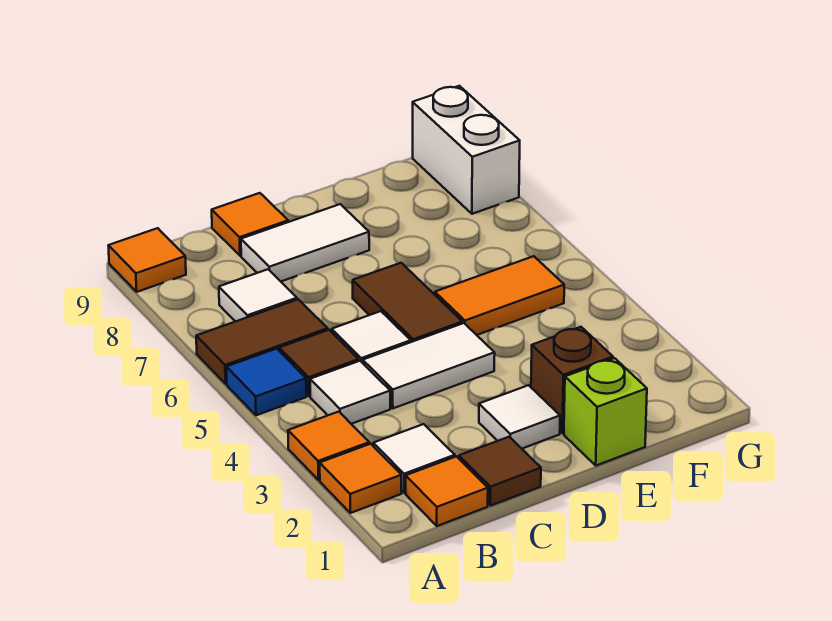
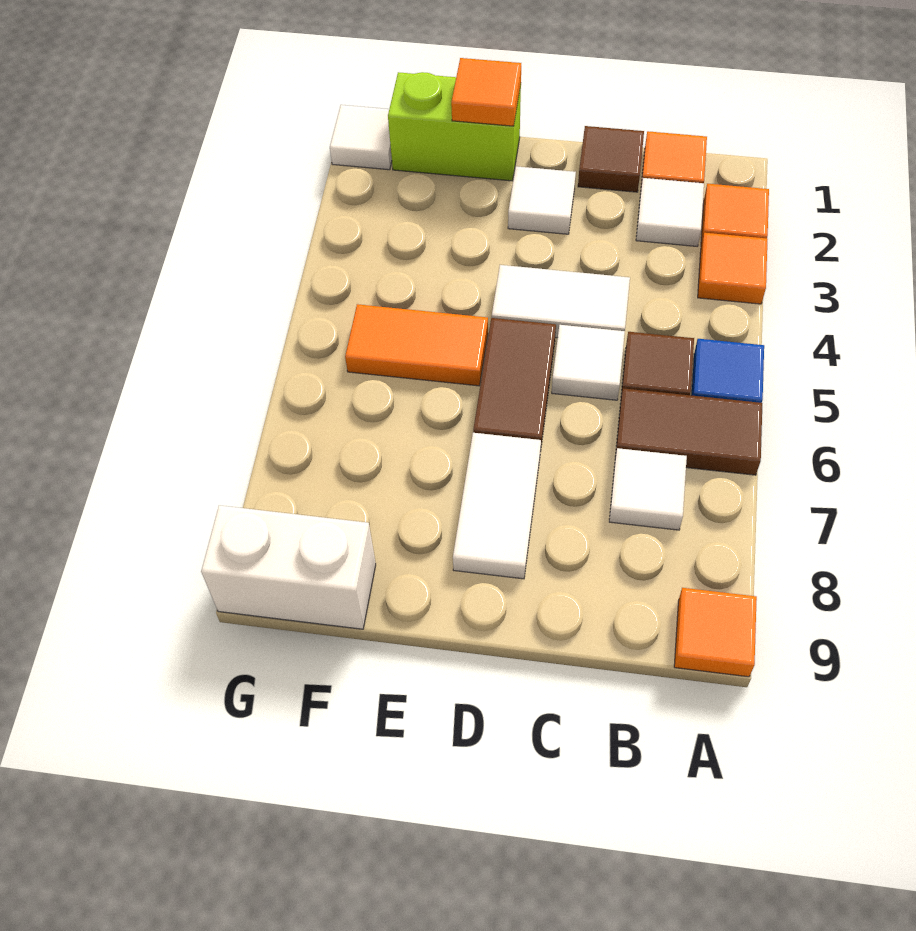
white 1x1 tile [310,361,390,424] -> white 1x1 tile moved to [330,105,392,170]
white 1x2 tile [241,204,369,281] -> white 1x2 tile turned to [453,433,541,579]
orange 1x1 tile [212,193,288,256] -> orange 1x1 tile moved to [451,58,521,126]
lime 1x1 brick [564,358,647,466] -> lime 1x2 brick [388,72,521,181]
brown 1x1 brick [531,327,613,433] -> none
white 1x2 brick [413,86,520,214] -> white 1x2 brick turned to [201,505,376,629]

